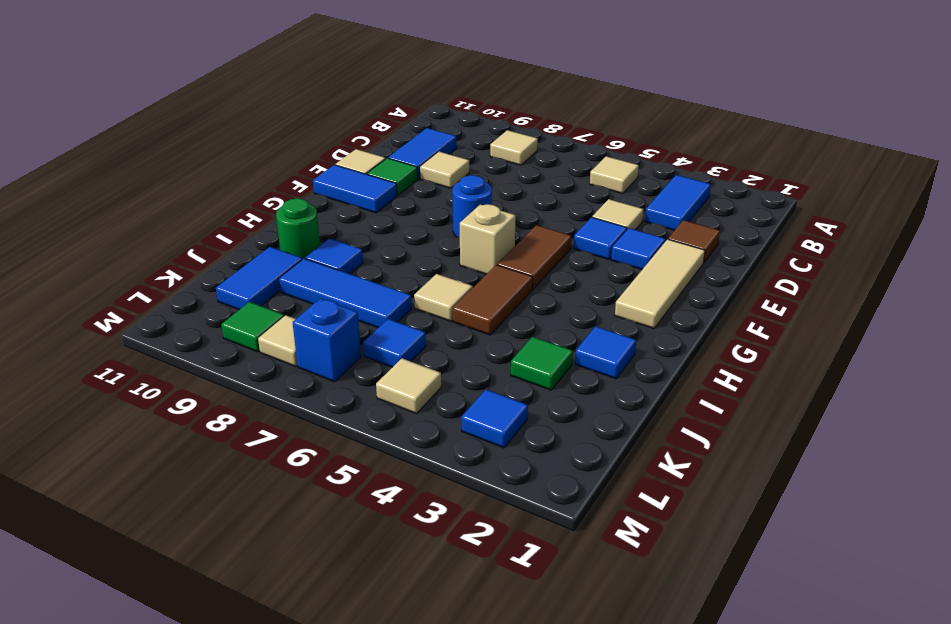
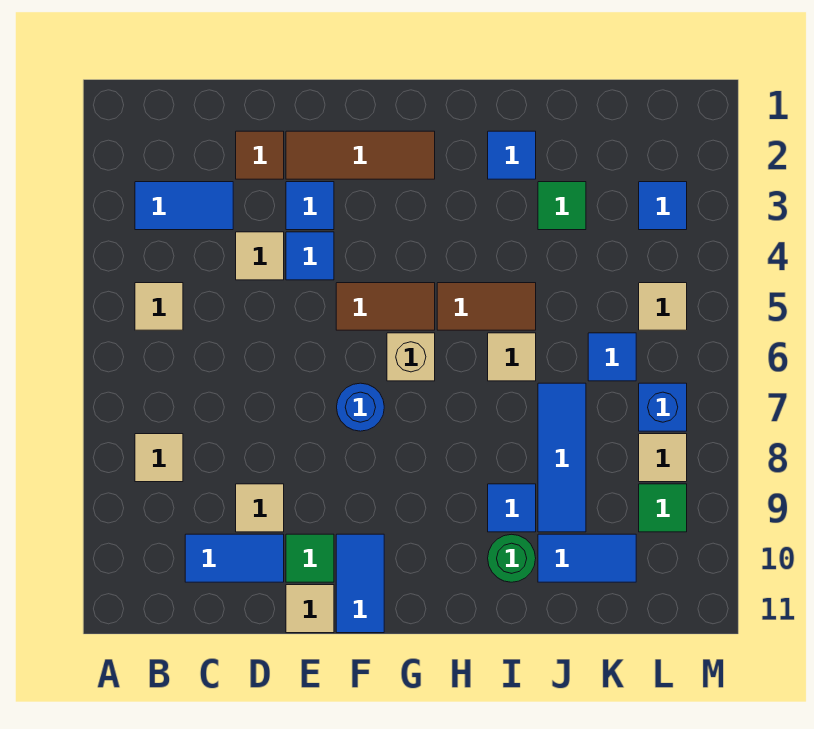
tan 1x3 tile [615,239,705,328] -> brown 1x3 tile [286,131,435,179]

